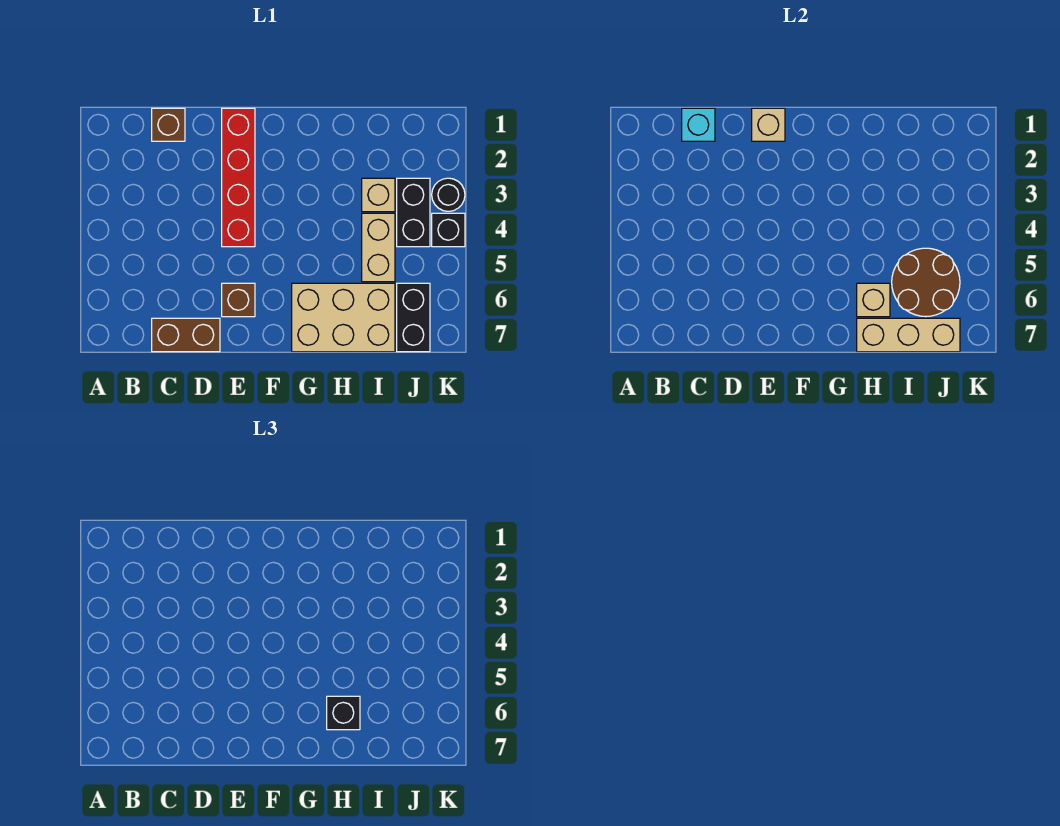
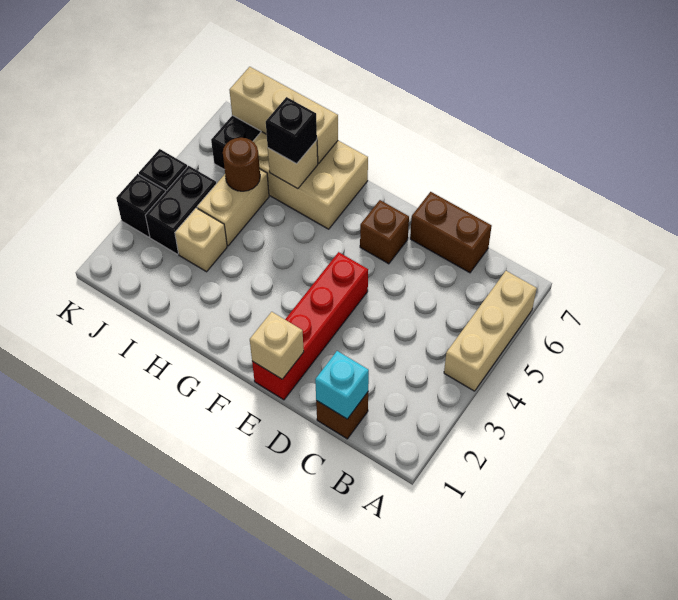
none -> tan 1x3 brick [444,271,537,391]
brown 2x2 round brick [892,248,960,317] -> brown 1x1 round brick [223,138,260,191]
black 1x1 round brick [432,178,465,211] -> black 1x1 brick [116,174,165,237]

